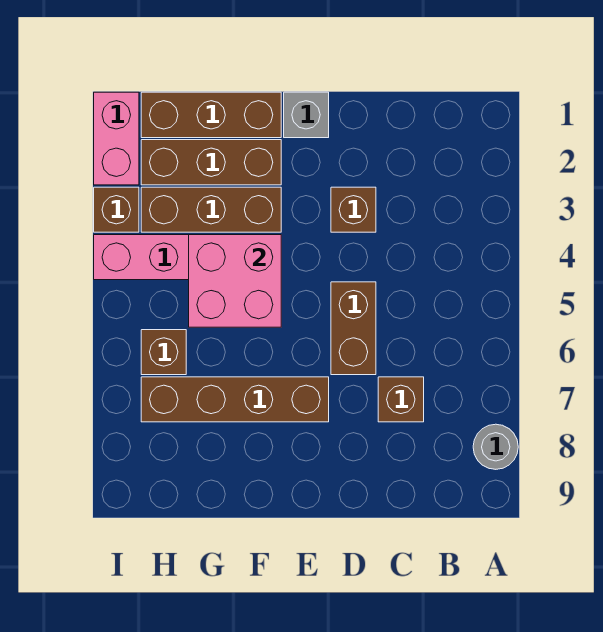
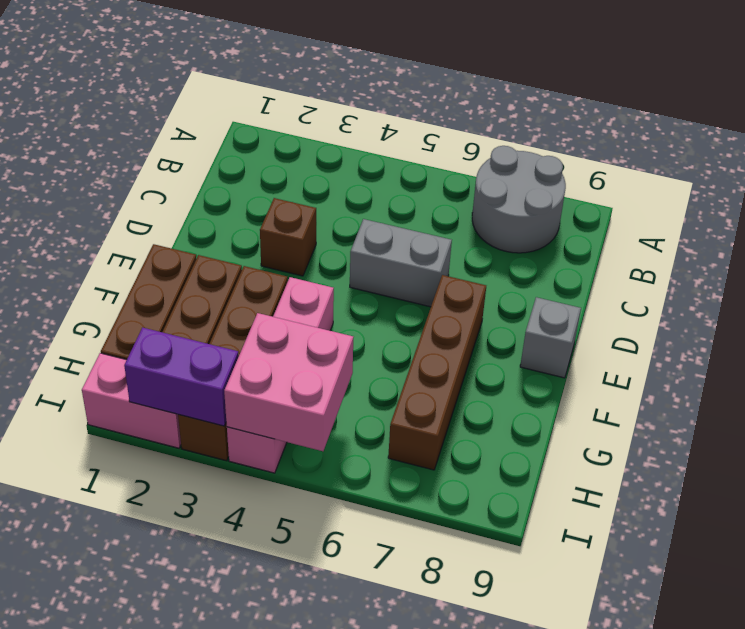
grey 1x1 round brick [473,424,518,469] -> grey 2x2 round brick [472,146,566,253]
brown 1x1 brick [378,377,424,422] -> none
brown 1x2 brick [331,282,376,375] -> grey 1x2 brick [350,219,452,307]
grey 1x1 brick [284,92,329,138] -> grey 1x1 brick moved to [520,297,581,378]
pink 2x2 brick [189,235,281,327] -> pink 2x2 brick moved to [224,313,353,451]
brown 1x1 brick [141,330,186,375] -> none
none -> purple 1x2 brick [124,328,239,426]

